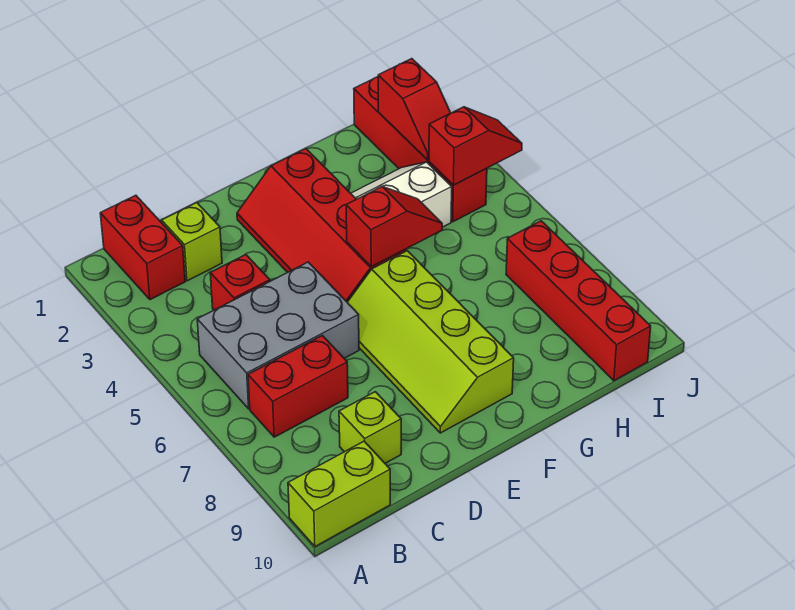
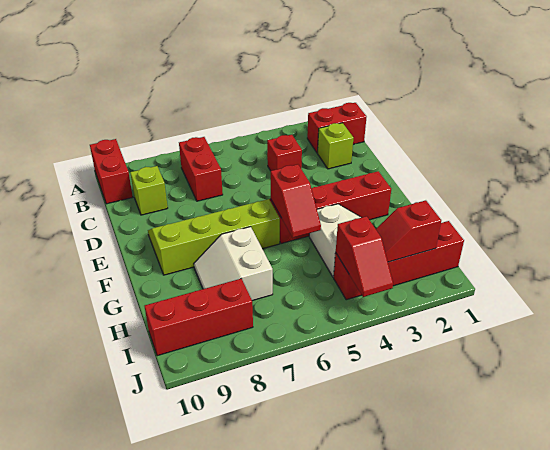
lime 1x2 brick [288,441,390,547] -> red 1x2 brick [90,139,133,204]
grey 2x3 brick [197,262,359,409] -> none
none -> white 2x2 slope [194,227,273,301]
red 1x4 brick [506,221,651,381] -> red 1x3 brick [145,279,253,356]

